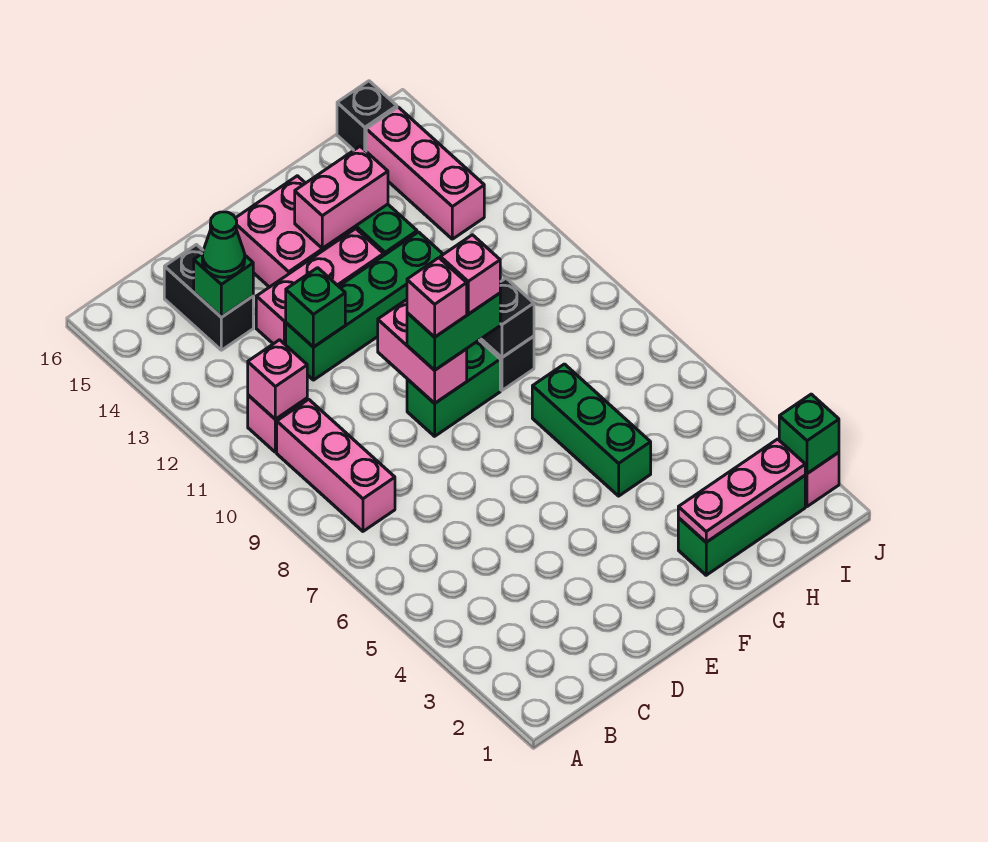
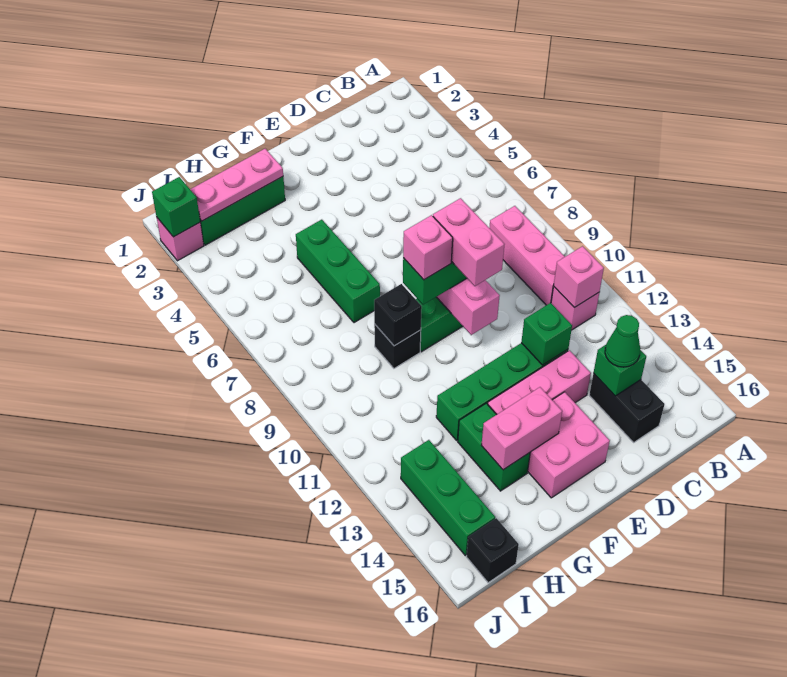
pink 1x1 brick [407,258,467,337] -> pink 1x2 brick [433,198,505,286]
pink 1x3 brick [366,107,484,239] -> green 1x3 brick [401,440,495,556]

